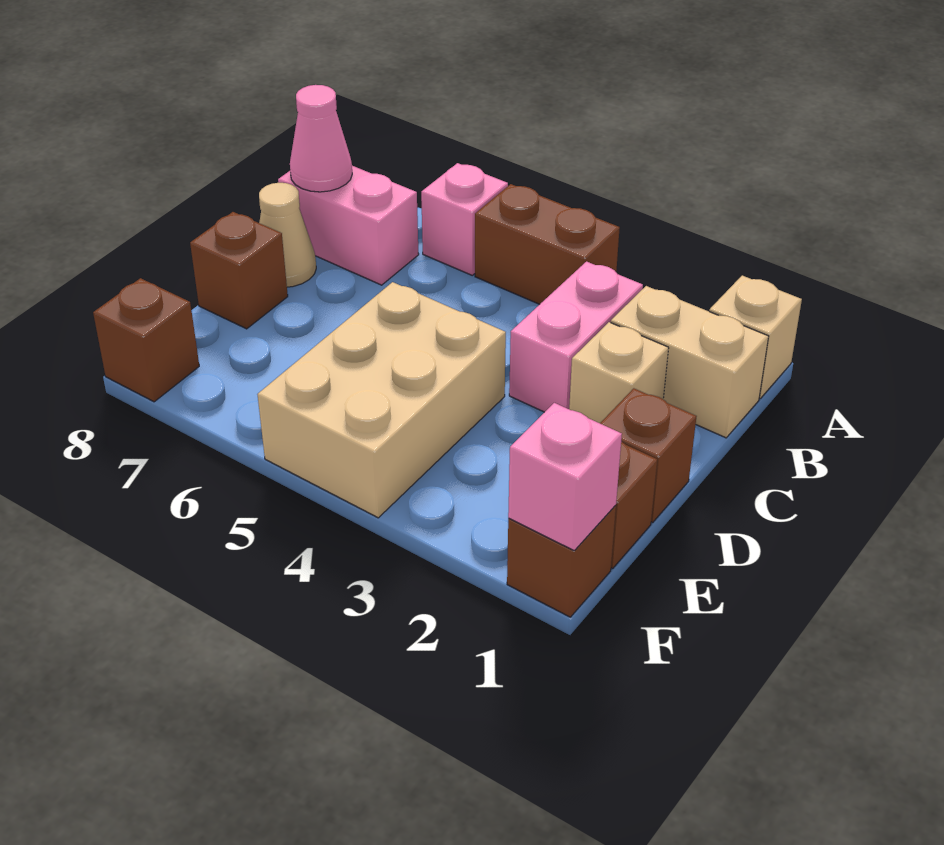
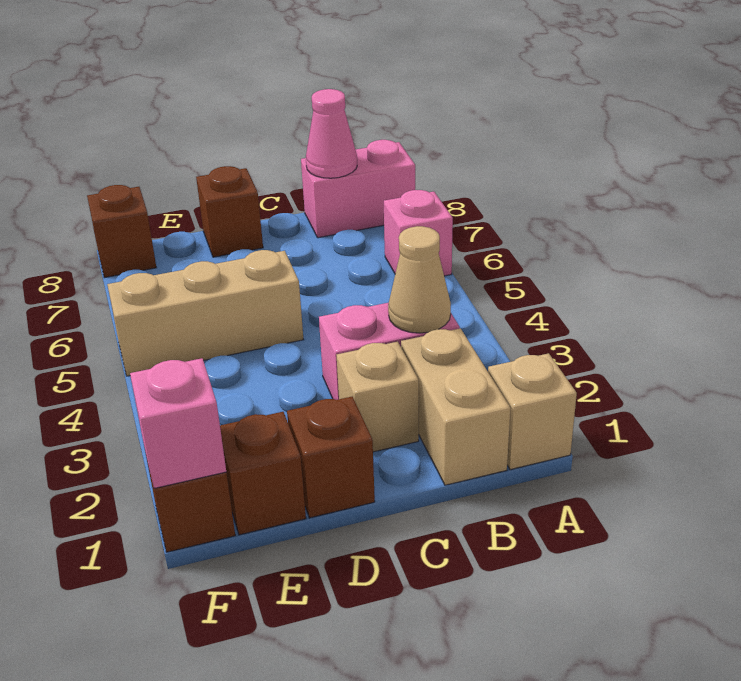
brown 1x2 brick [475,184,620,304] -> none
pink 1x2 brick [278,166,419,285] -> pink 1x2 brick turned to [301,140,415,238]
tan 1x1 cone [259,183,316,287] -> tan 1x1 cone moved to [388,226,451,333]
tan 2x3 brick [257,282,506,518] -> tan 1x3 brick [107,250,304,376]

